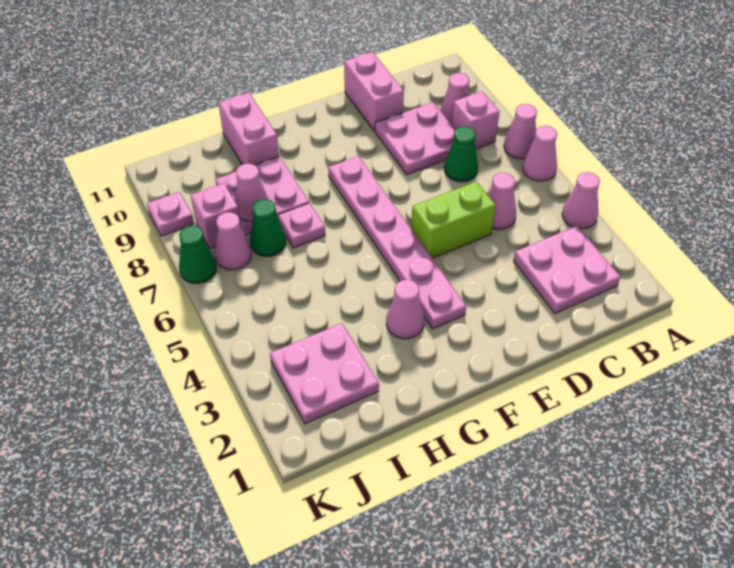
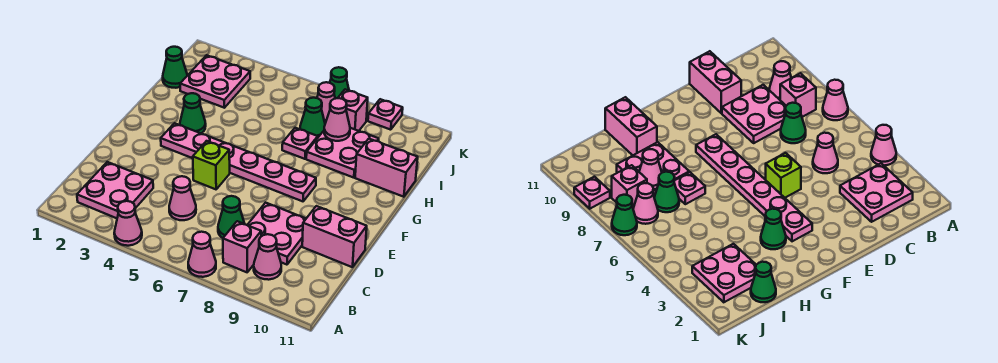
pink 1x1 cone [522,126,557,181] -> none
lime 1x2 brick [411,181,496,258] -> lime 1x1 brick [193,141,230,189]
pink 1x1 cone [386,280,424,339] -> green 1x1 cone [180,93,206,133]
none -> green 1x1 cone [163,47,187,88]

